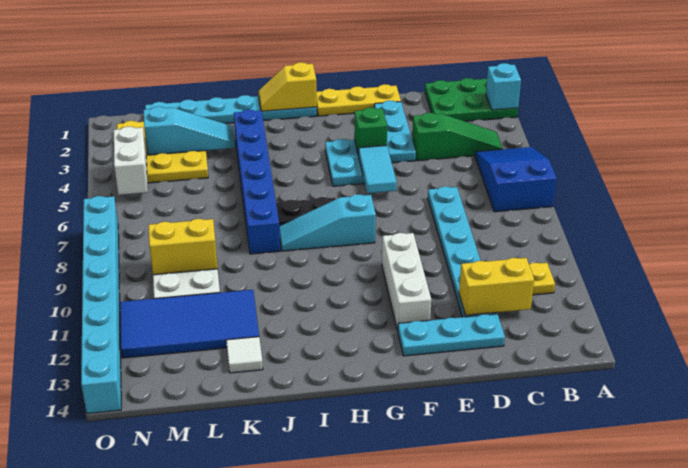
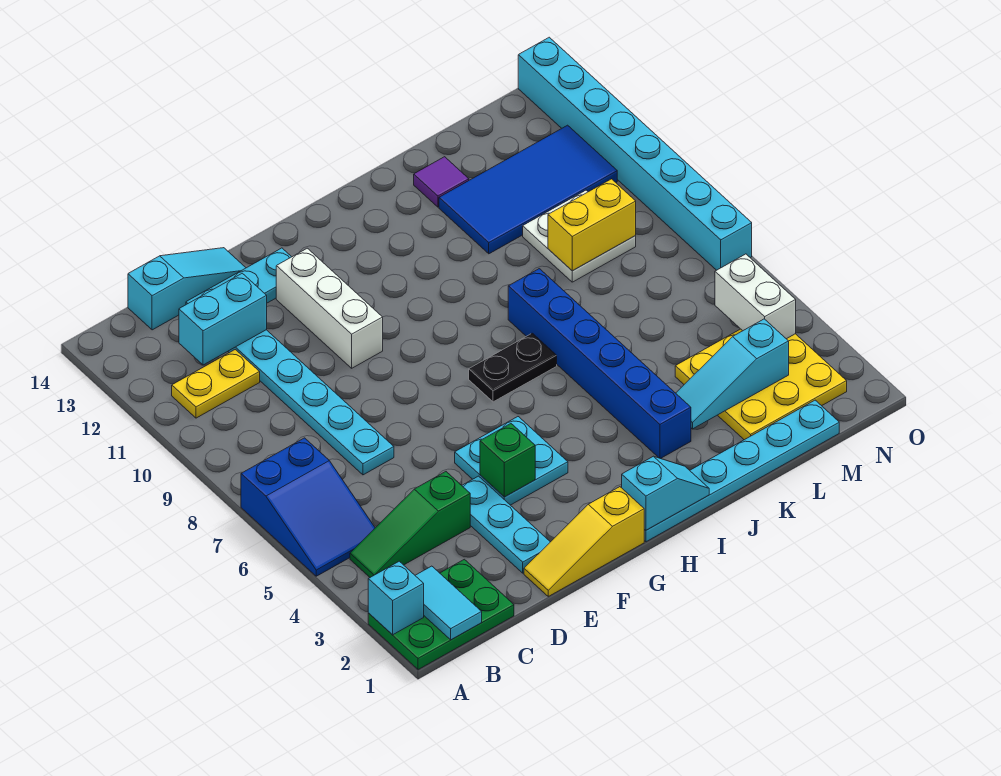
yellow 1x2 brick [459,258,534,315] -> cyan 1x2 brick [179,273,267,365]
yellow 1x3 plate [316,84,401,116] -> yellow 1x3 slope [524,487,644,596]
cyan 1x2 tile [359,145,397,193] -> cyan 1x2 tile moved to [415,566,482,640]
cyan 1x3 slope [279,194,376,251] -> cyan 1x3 slope moved to [128,248,246,330]
yellow 1x2 slope [259,62,317,111] -> cyan 1x2 slope [622,456,709,530]
white 1x1 tile [226,337,263,373] -> purple 1x1 tile [414,157,469,207]

